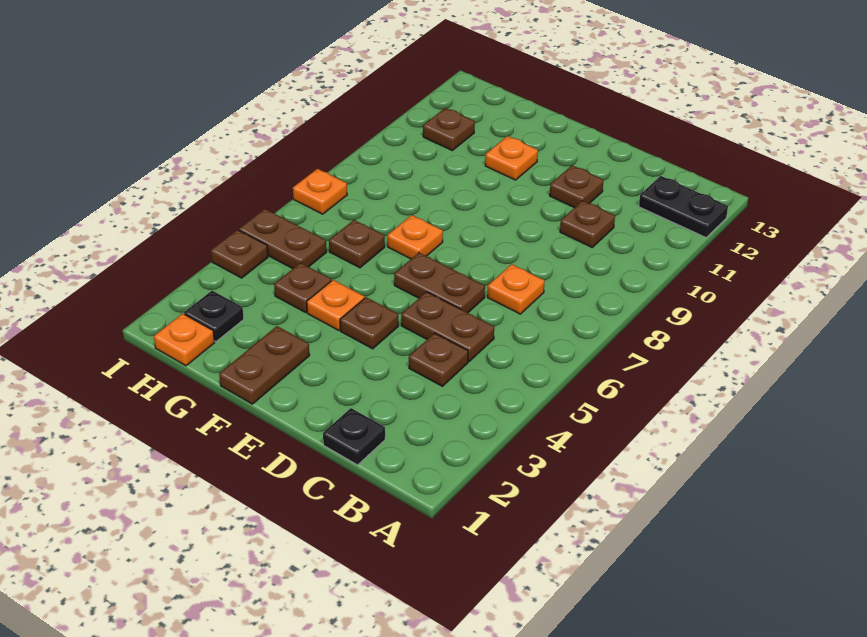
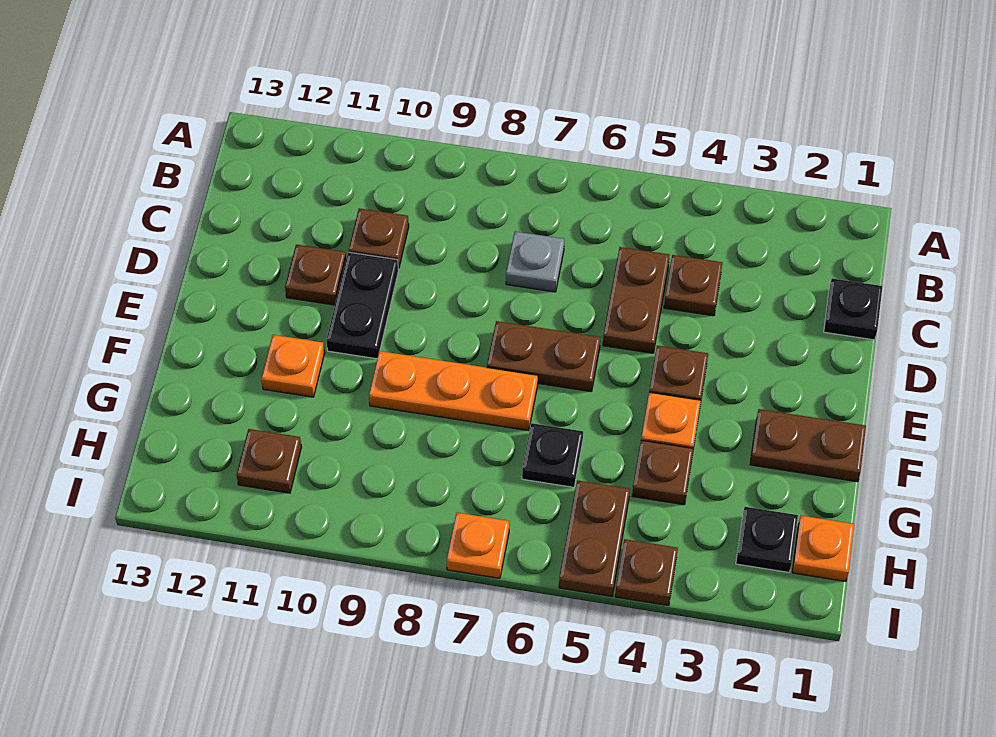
black 1x2 plate [639,176,728,237] -> black 1x2 plate moved to [326,252,399,359]
orange 1x1 plate [487,264,545,314] -> grey 1x1 plate [506,232,564,292]
brown 1x2 plate [394,253,485,313] -> brown 1x2 plate turned to [487,321,600,392]
orange 1x1 plate [387,215,443,259] -> orange 1x3 plate [369,351,538,431]
brown 1x1 plate [329,220,385,268] -> black 1x1 plate [522,423,583,487]

